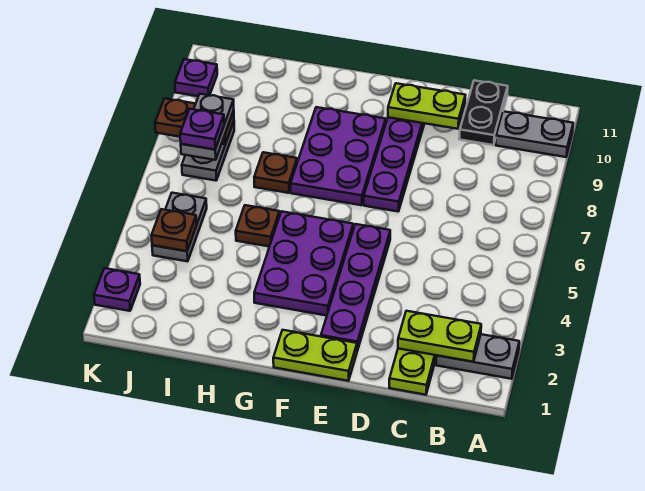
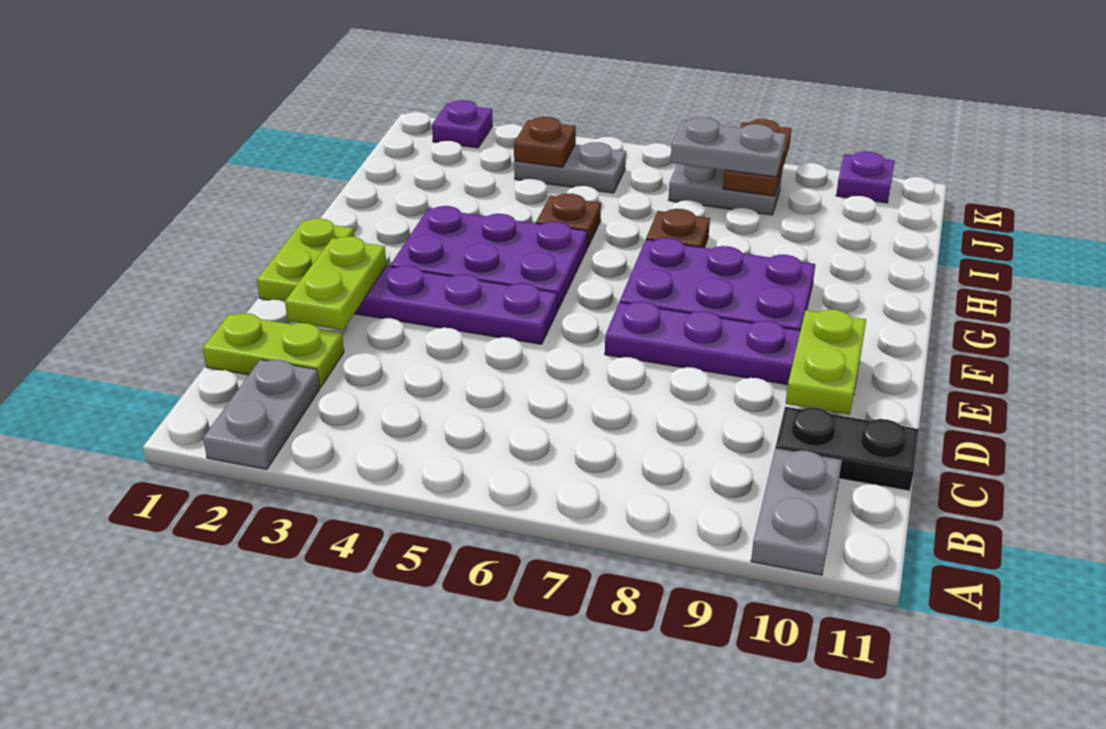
lime 1x2 plate [398,311,481,362] -> lime 1x2 plate moved to [285,236,386,330]
purple 1x1 plate [180,109,224,149] -> none

